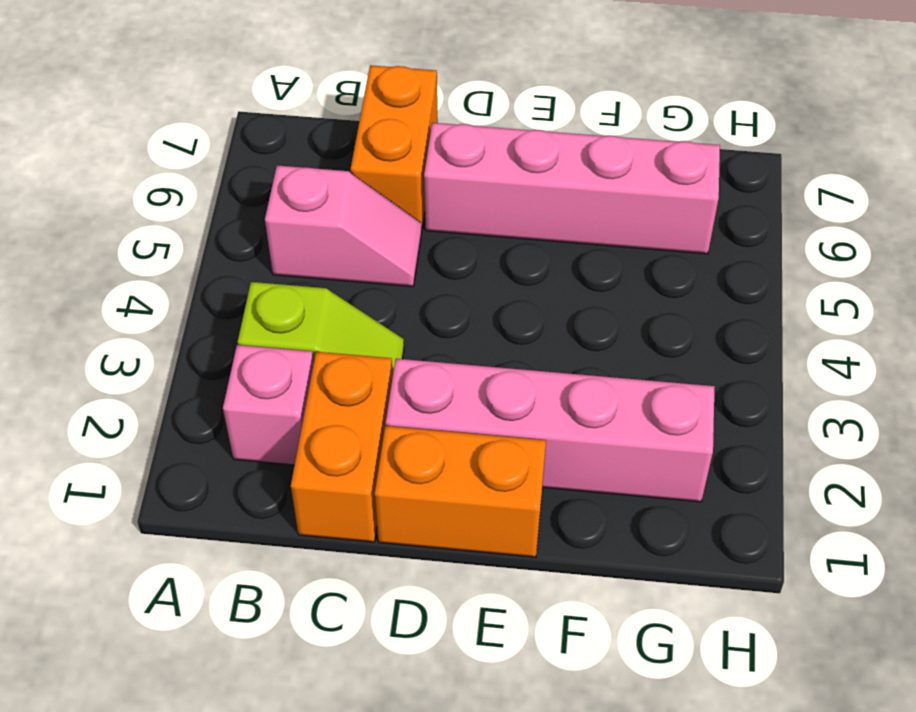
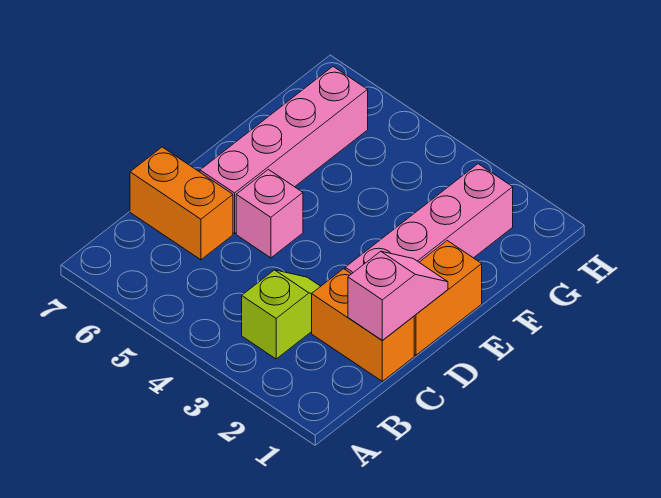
pink 1x1 brick [223,345,314,465] -> pink 1x1 brick moved to [236,169,303,258]
pink 1x2 slope [265,165,422,287] -> pink 1x2 slope moved to [348,251,448,340]

